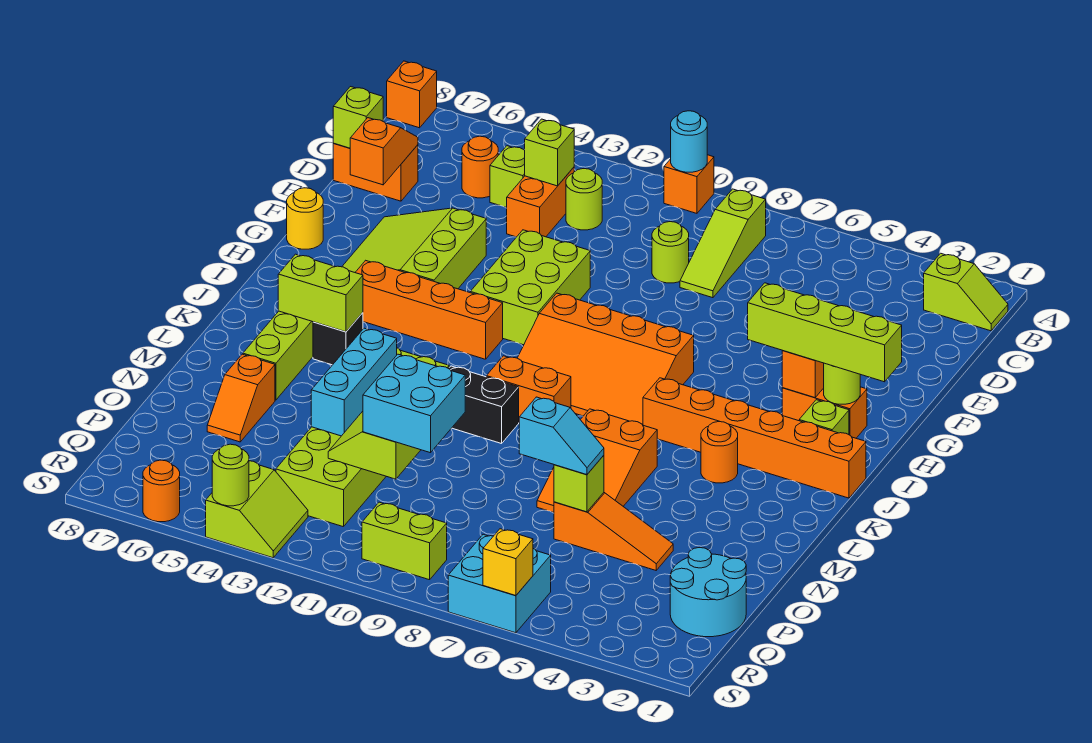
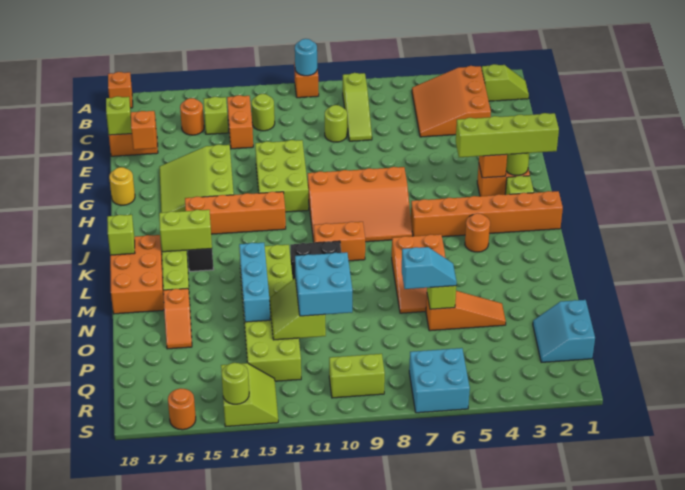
none -> orange 3x3 slope [412,66,491,137]
lime 1x1 brick [525,119,574,186] -> lime 1x1 brick moved to [107,215,135,255]
none -> orange 2x3 brick [110,235,164,314]
cyan 2x2 round brick [670,548,746,637] -> cyan 2x2 slope [533,300,595,362]
yellow 1x1 brick [483,529,533,596] -> none

